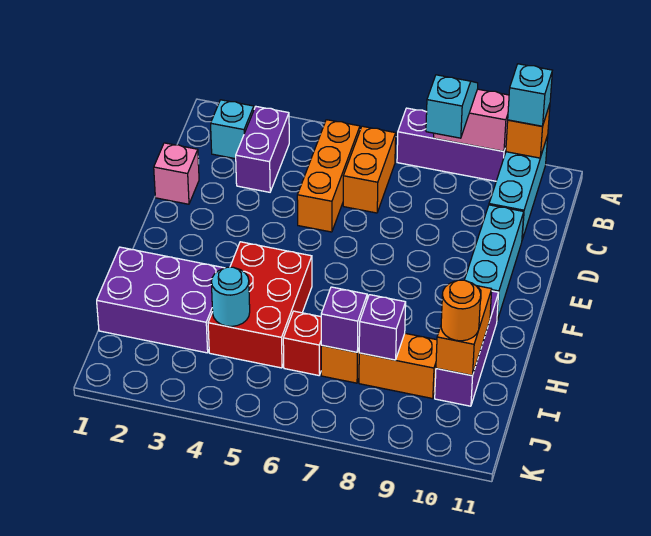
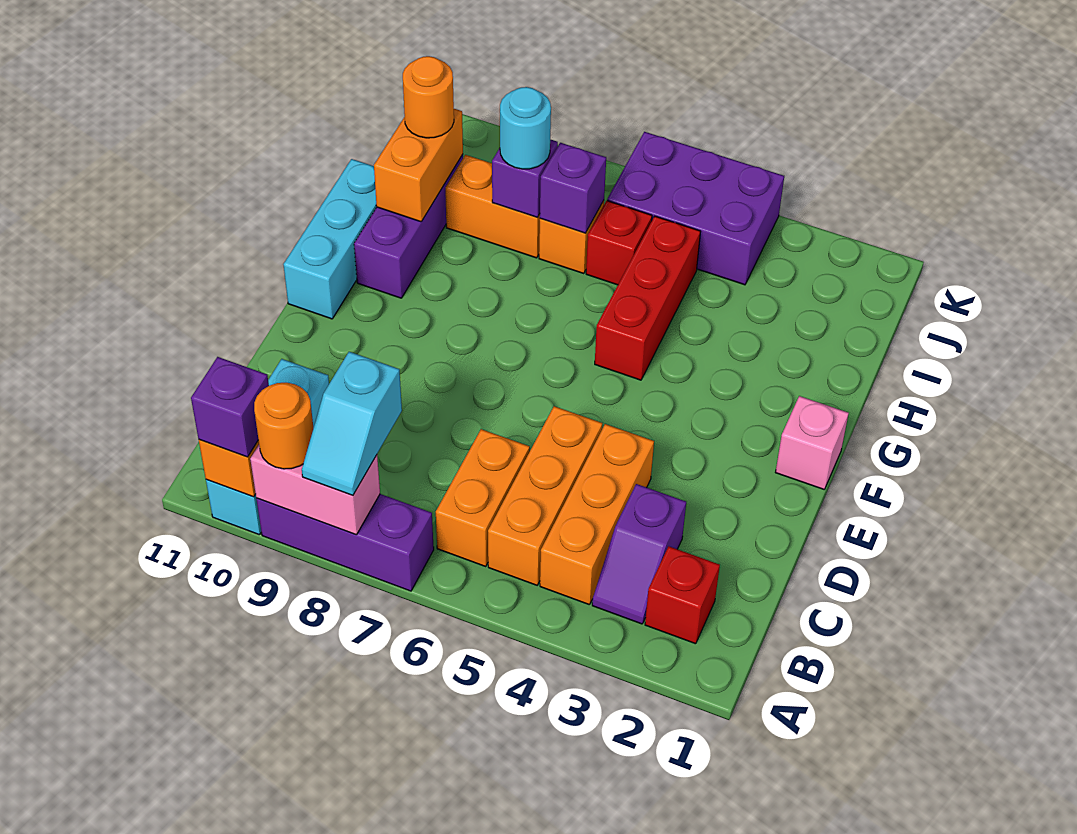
none -> orange 1x1 round brick [254,383,313,469]
cyan 1x1 brick [508,64,552,126] -> purple 1x1 brick [191,357,269,457]
cyan 1x1 brick [211,100,254,159] -> red 1x1 brick [645,546,720,644]
purple 1x2 brick [236,107,289,192] -> purple 1x2 slope [592,484,686,624]
none -> orange 1x3 brick [540,424,654,605]
pink 1x1 brick [154,143,199,204] -> pink 1x1 brick moved to [775,396,849,489]
cyan 1x3 brick [465,205,524,320] -> cyan 1x3 brick moved to [283,159,377,319]
red 2x3 brick [208,242,312,368] -> red 1x3 brick [595,216,701,380]
purple 2x3 brick [97,247,224,353] -> purple 2x3 brick moved to [607,132,784,285]
cyan 1x1 round brick [211,267,250,326] -> cyan 1x1 round brick moved to [500,87,551,169]

